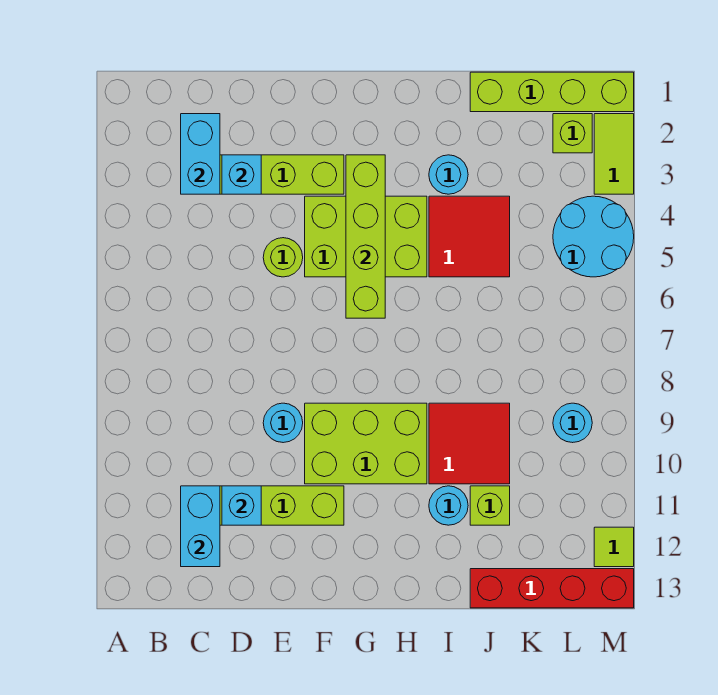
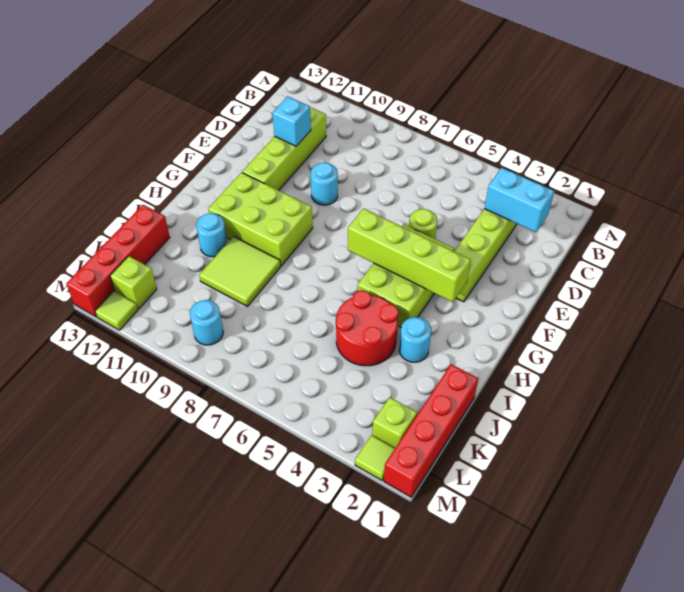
cyan 1x2 brick [181,486,220,567] -> none
cyan 1x1 brick [222,155,261,194] -> none
lime 2x3 brick [305,403,427,484] -> lime 2x3 brick turned to [208,173,313,266]
red 2x2 tile [429,196,510,277] -> red 2x2 round brick [336,290,398,366]
red 2x2 tile [429,403,510,484] -> lime 2x2 tile [199,236,281,306]
lime 1x4 brick [470,72,634,112] -> red 1x4 brick [384,364,478,497]
lime 1x1 brick [470,486,510,525] -> lime 1x1 brick moved to [110,256,157,309]
cyan 2x2 round brick [553,196,634,277] -> none
lime 1x2 tile [594,114,634,194] -> lime 1x1 tile [355,435,395,480]

